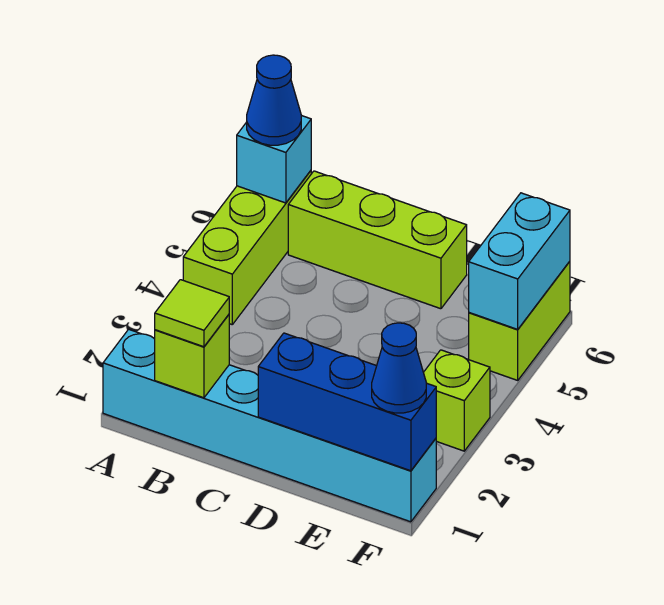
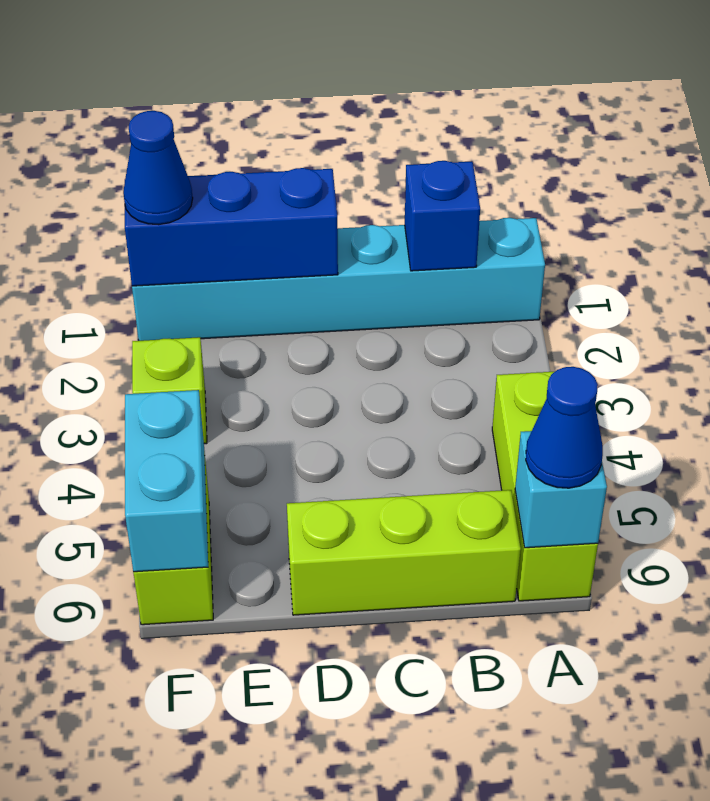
lime 1x1 brick [154,315,229,398] -> blue 1x1 brick [405,161,480,271]
lime 1x1 tile [155,280,229,347] -> none

